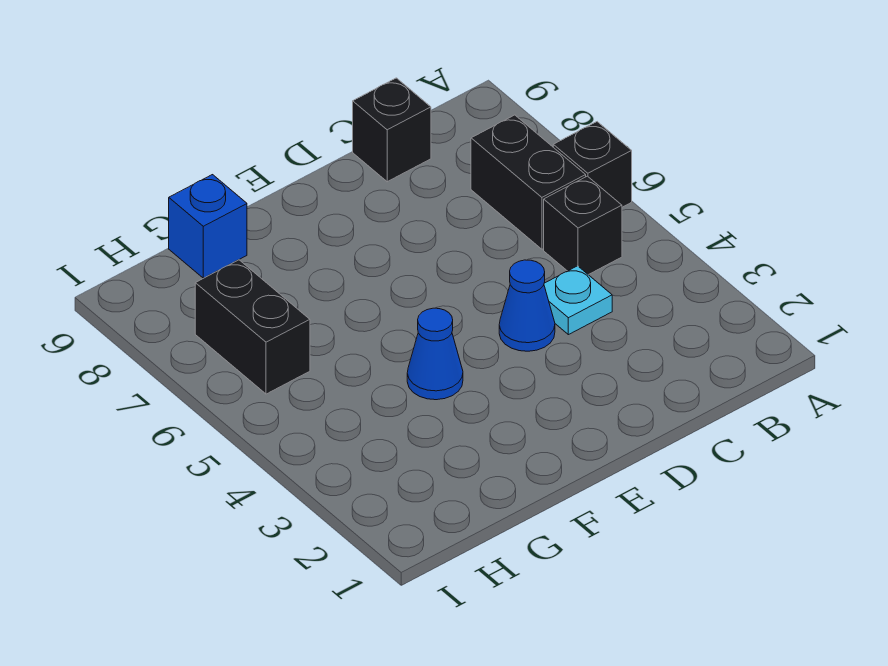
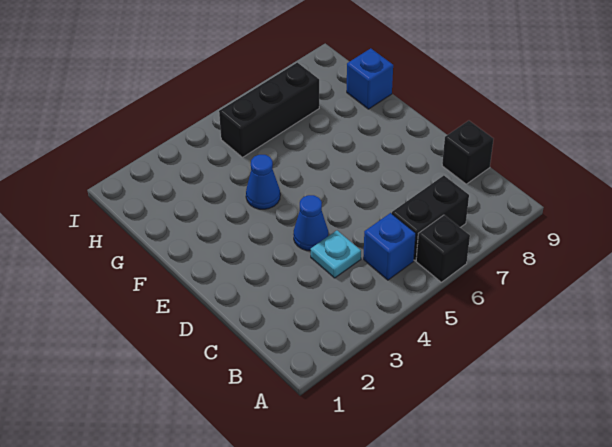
black 1x1 brick [544,176,622,275] -> blue 1x1 brick [363,213,416,280]
black 1x2 brick [195,260,310,394] -> black 1x3 brick [219,63,319,157]

